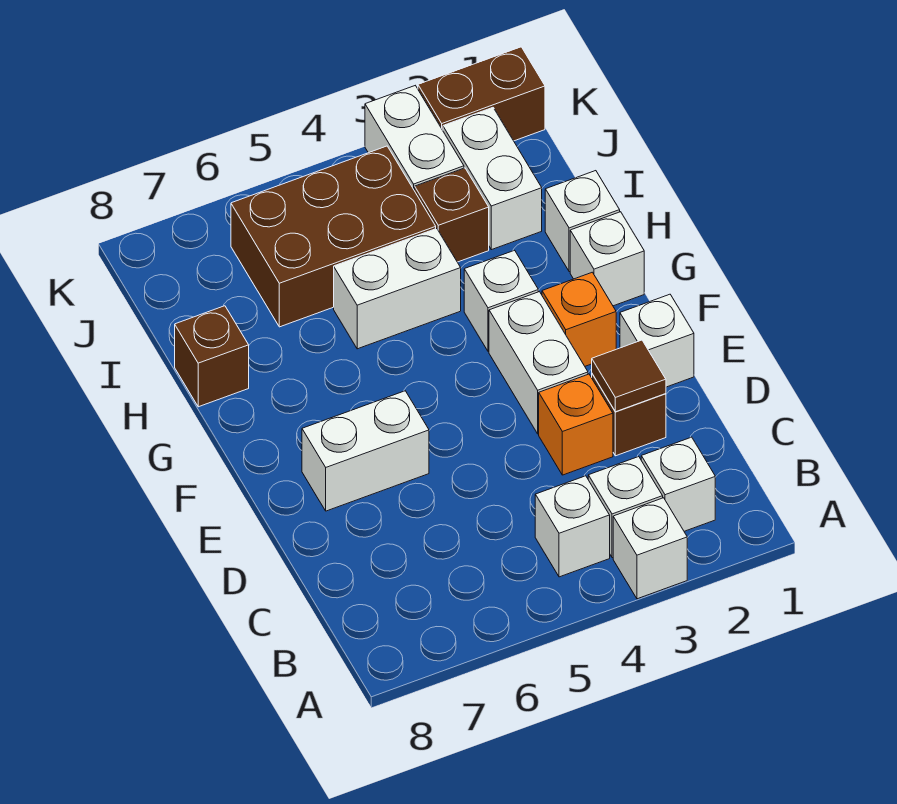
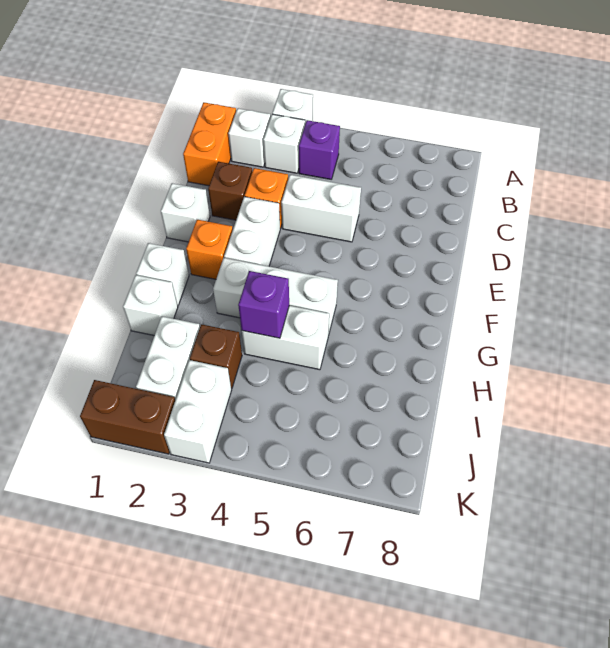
none -> orange 1x2 brick [183,102,236,186]
white 1x1 brick [535,476,610,577] -> purple 1x1 brick [299,120,340,179]
brown 1x1 tile [592,340,666,412] -> none
white 1x2 brick [302,391,429,511] -> white 1x2 brick moved to [281,175,361,242]
white 1x1 brick [464,250,538,351] -> white 1x3 brick [213,258,338,335]
none -> purple 1x1 brick [238,271,289,338]
brown 1x1 brick [175,306,249,407] -> none
brown 2x3 brick [231,146,436,327] -> none

